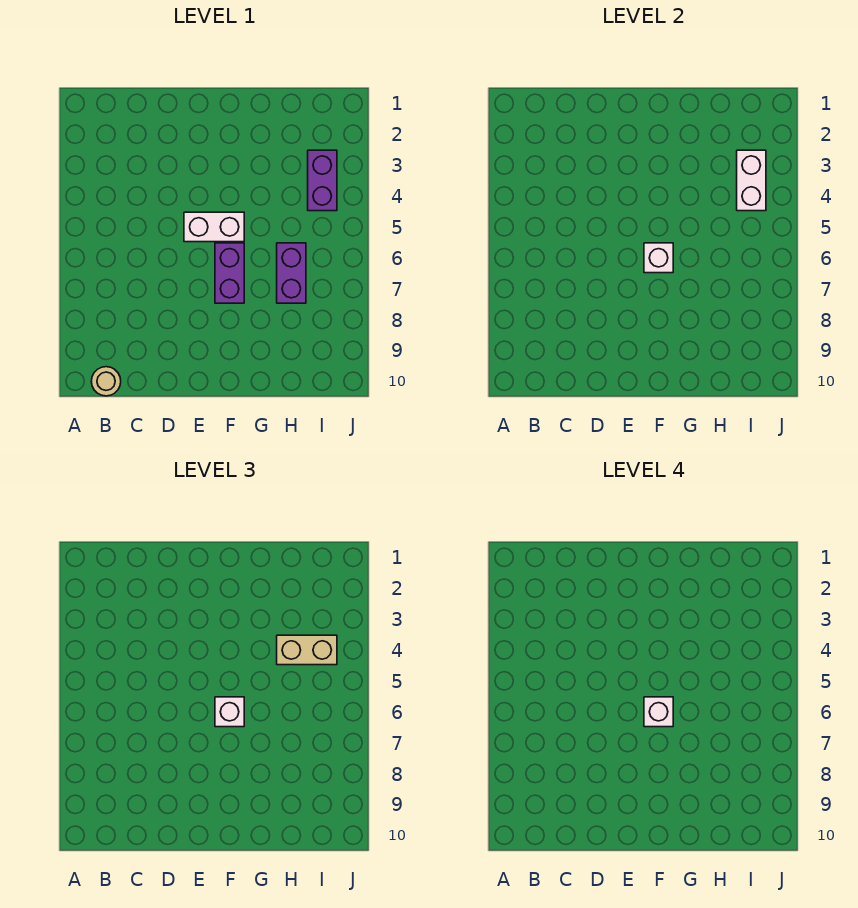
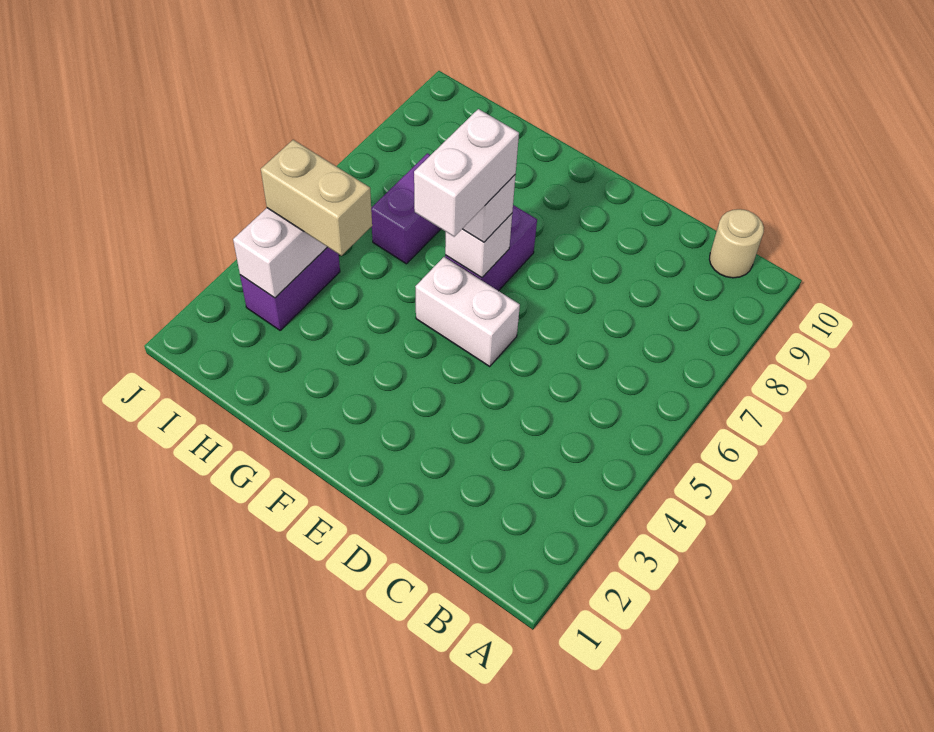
white 1x1 brick [644,697,673,727] -> white 1x2 brick [414,109,519,237]

